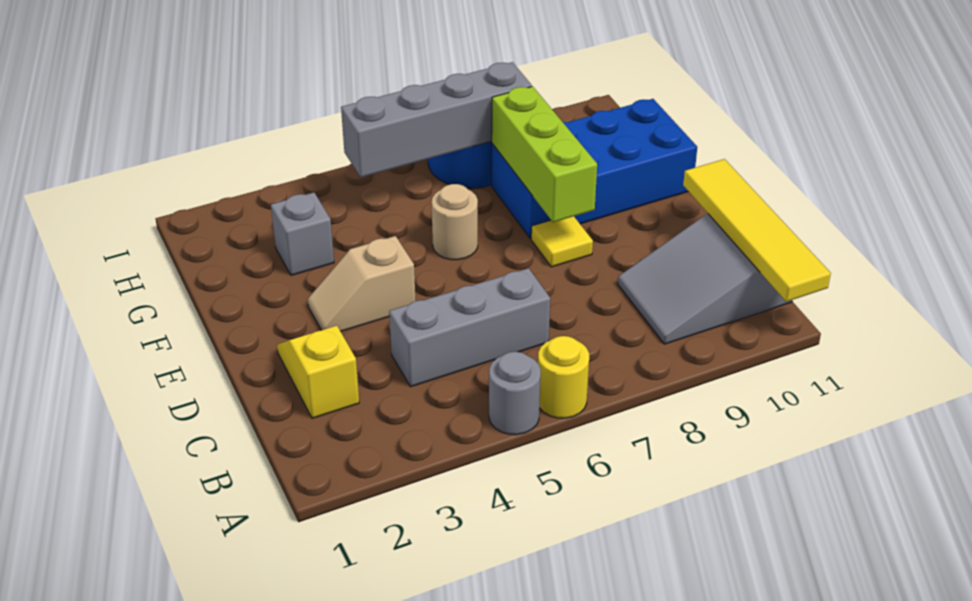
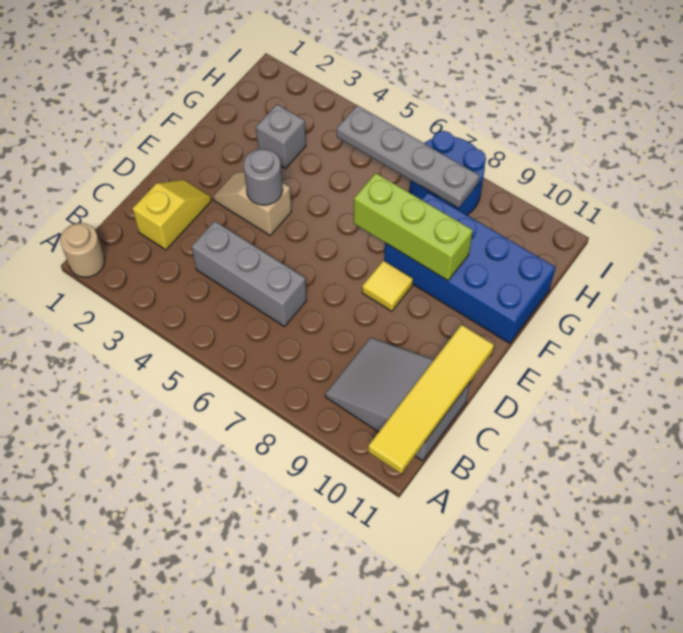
grey 1x1 round brick [489,352,541,435] -> grey 1x1 round brick moved to [243,149,283,205]
yellow 1x1 round brick [538,336,589,418] -> none
lime 1x3 brick [492,86,597,222] -> lime 1x3 brick turned to [354,173,473,281]
tan 1x1 round brick [432,184,478,260] -> tan 1x1 round brick moved to [60,223,105,277]
grey 1x4 brick [341,62,532,177] -> grey 1x4 plate [337,105,480,208]

